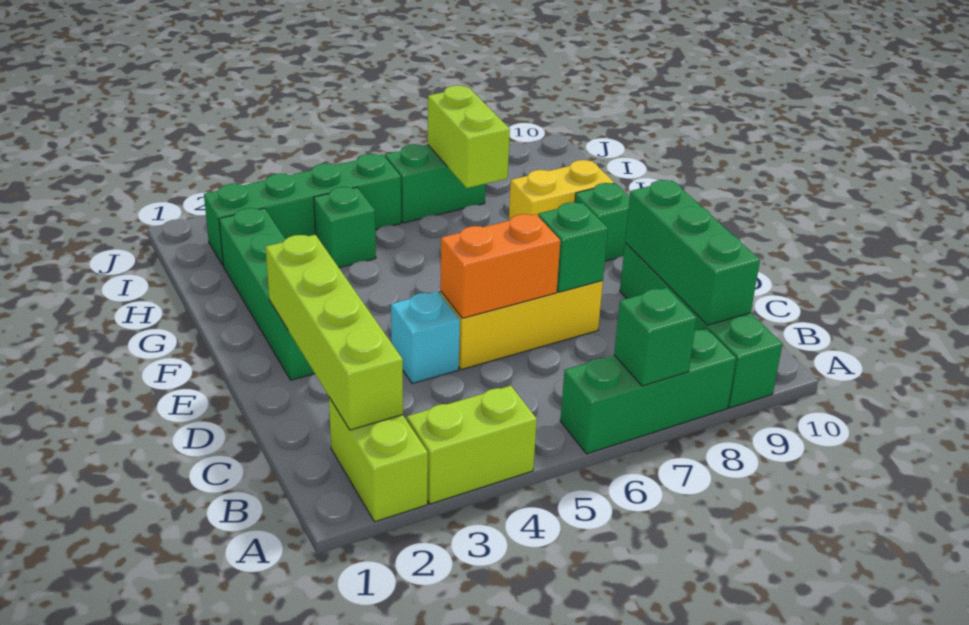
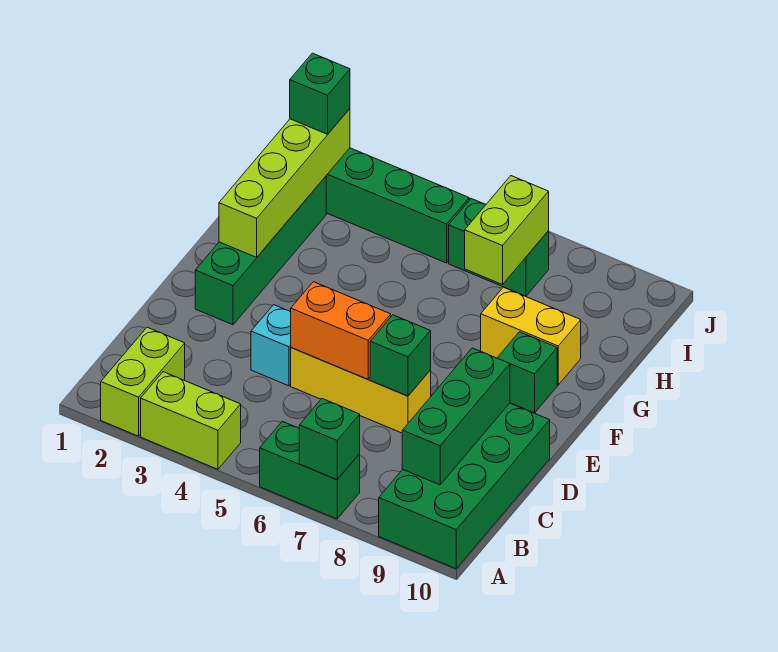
green 1x3 brick [560,328,736,454] -> green 1x2 brick [260,421,360,519]
green 1x4 brick [620,243,782,408] -> green 2x4 brick [379,403,550,569]
lime 1x4 brick [266,235,403,430] -> lime 1x4 brick moved to [219,109,350,257]
green 1x1 brick [314,187,376,268] -> green 1x1 brick moved to [290,53,350,134]

